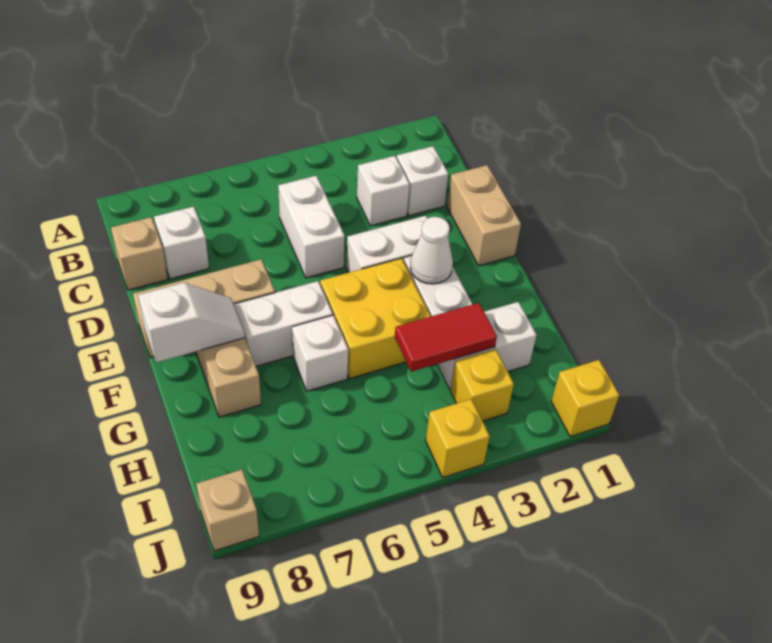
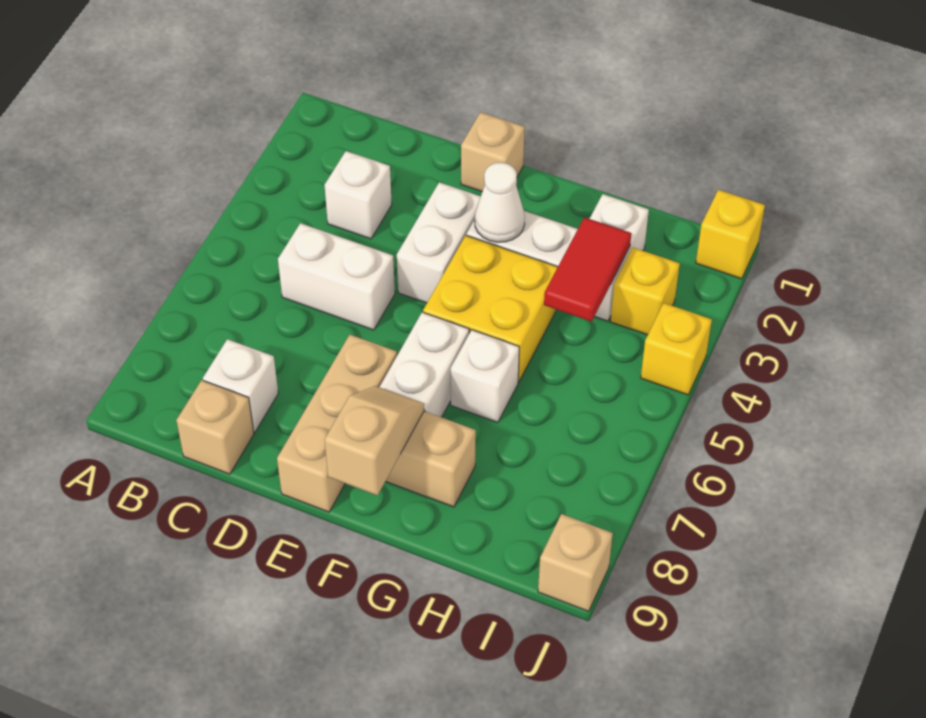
white 1x1 brick [396,146,448,216] -> none
tan 1x2 brick [447,165,521,266] -> tan 1x1 brick [461,112,525,191]
white 1x2 slope [138,283,245,363] -> tan 1x2 slope [325,386,424,496]

